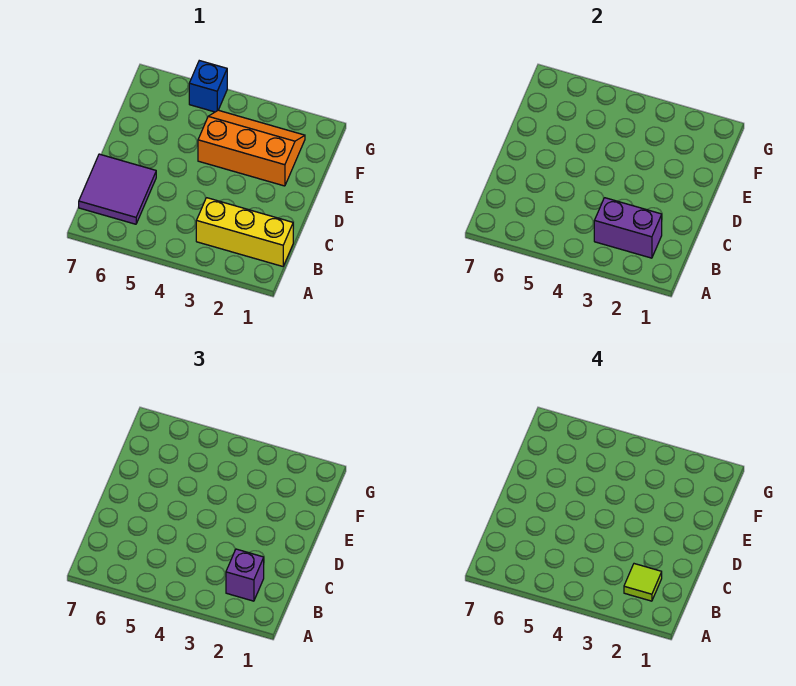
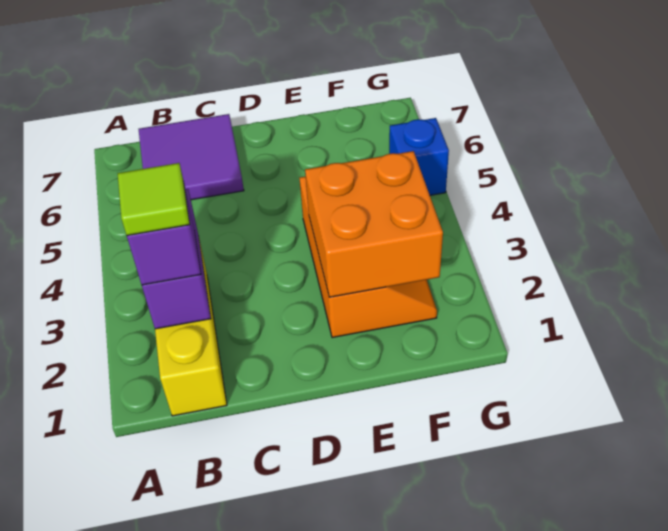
none -> orange 2x2 brick [305,151,443,297]

